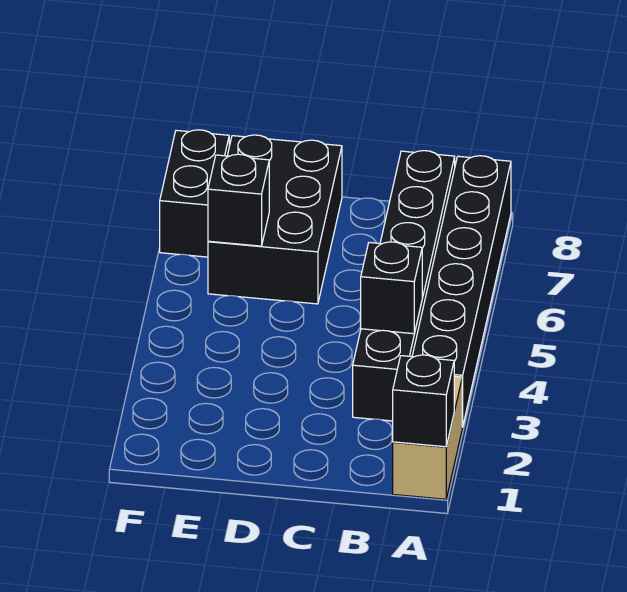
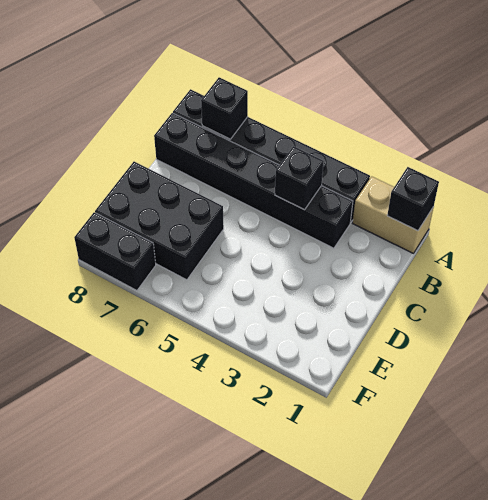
black 1x1 brick [208,154,269,246] -> black 1x1 brick moved to [201,77,248,139]

